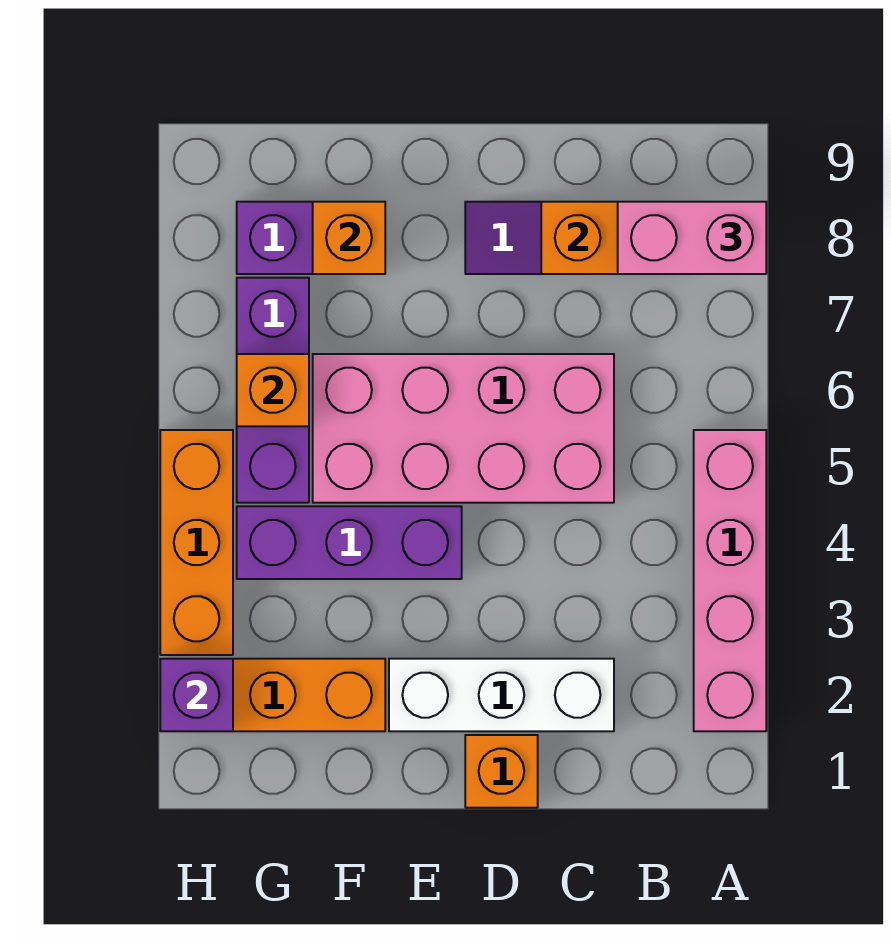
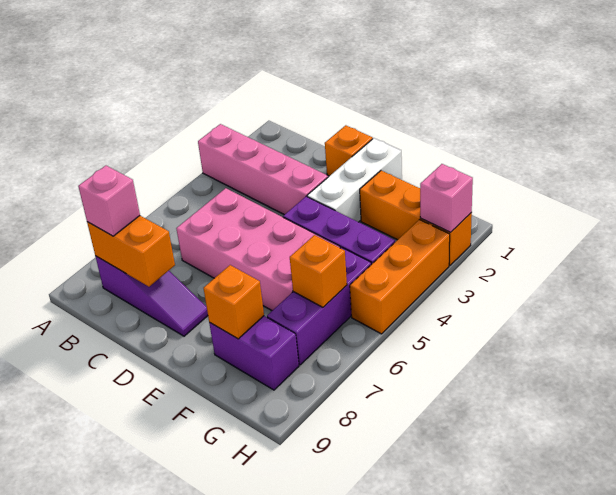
pink 1x4 brick [694,430,766,731] -> pink 1x4 brick turned to [198,124,328,215]
pink 1x2 brick [618,202,766,274] -> pink 1x1 brick [78,166,140,236]
white 1x3 brick [389,659,614,731] -> white 1x3 brick turned to [307,138,402,222]
purple 1x1 brick [160,659,233,731] -> pink 1x1 brick [420,164,473,232]

